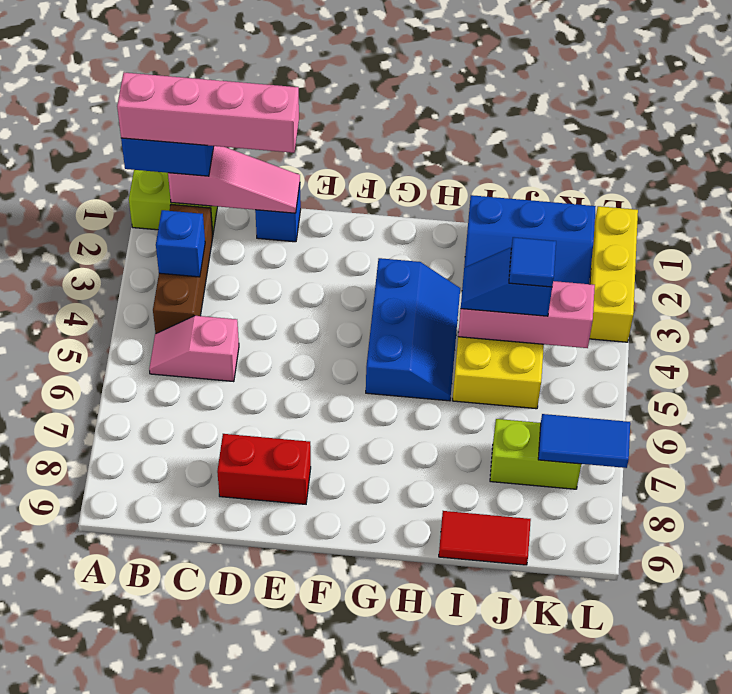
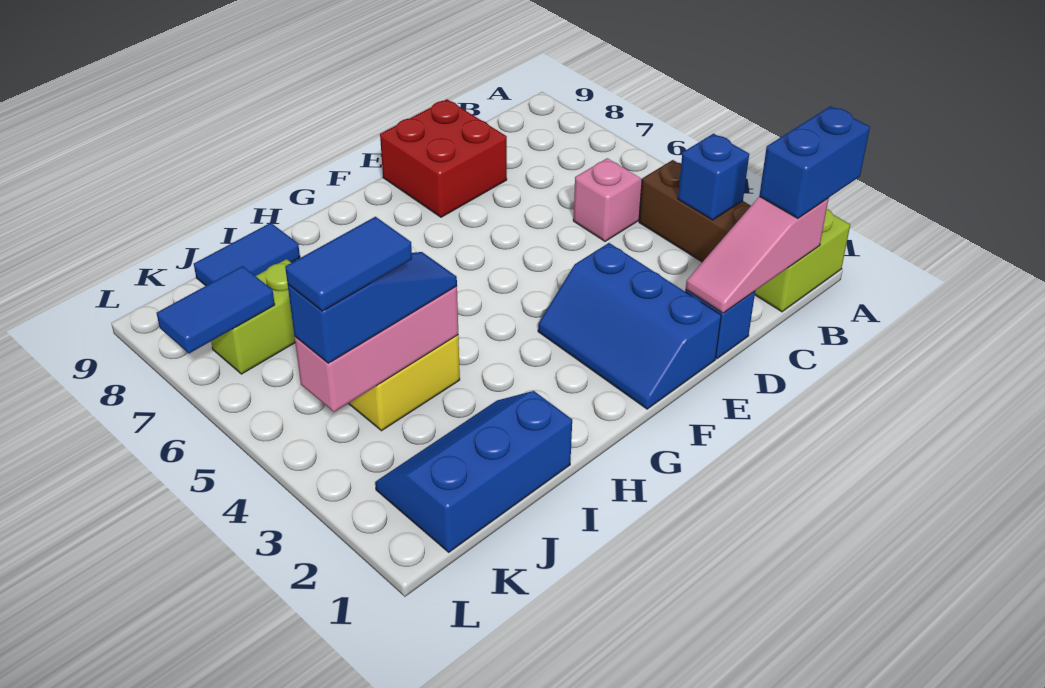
pink 1x4 brick [117,72,299,153] -> none
red 1x2 brick [217,434,311,504] -> red 2x2 brick [380,99,507,217]
blue 2x3 slope [366,258,460,401] -> blue 2x3 slope moved to [538,243,721,409]
blue 1x2 slope [461,247,552,316] -> blue 1x3 slope [288,252,457,363]
red 1x2 tile [439,511,531,565] -> blue 1x2 tile [194,223,300,286]
blue 1x1 tile [509,237,556,287] -> blue 1x2 tile [285,217,412,311]
yellow 1x3 brick [590,206,638,342] -> none

